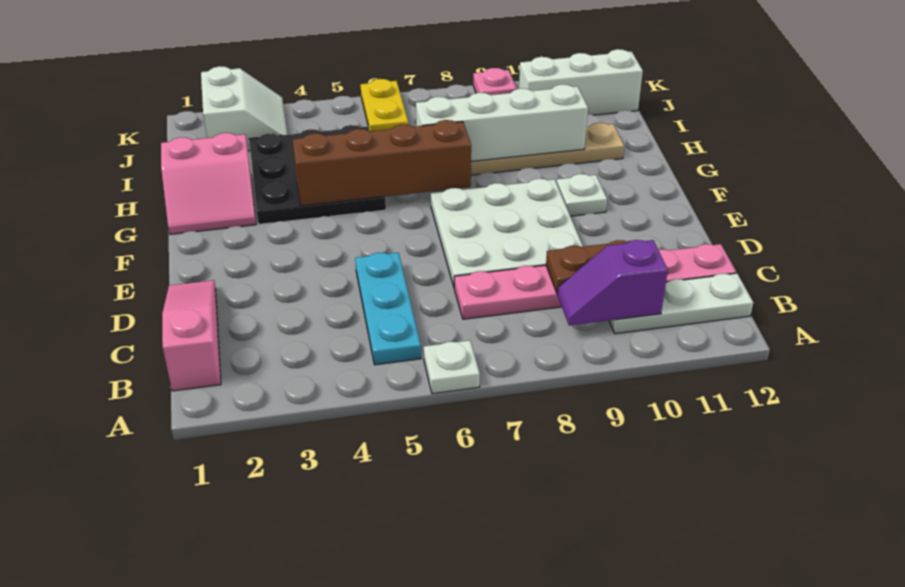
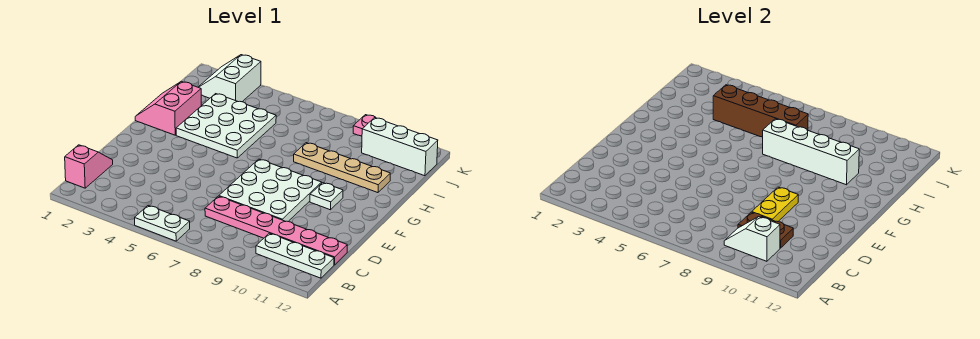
white 1x1 plate [424,340,480,394] -> white 1x2 plate [135,206,190,241]
pink 1x3 slope [162,280,221,391] -> pink 1x2 slope [65,145,113,188]
cyan 1x3 plate [355,253,421,365] -> none
purple 1x2 slope [557,240,668,326] -> white 1x2 slope [724,217,780,261]
pink 2x2 slope [161,133,256,234] -> pink 2x2 slope turned to [135,81,201,135]
black 3x3 plate [249,125,386,224] -> white 3x3 plate [176,94,276,158]
brown 1x4 brick [293,120,471,206] -> brown 1x4 brick moved to [713,85,808,137]
white 2x2 slope [201,66,288,151] -> white 2x2 slope turned to [199,55,261,102]
yellow 1x2 plate [360,79,408,131] -> yellow 1x2 plate moved to [752,187,798,221]

